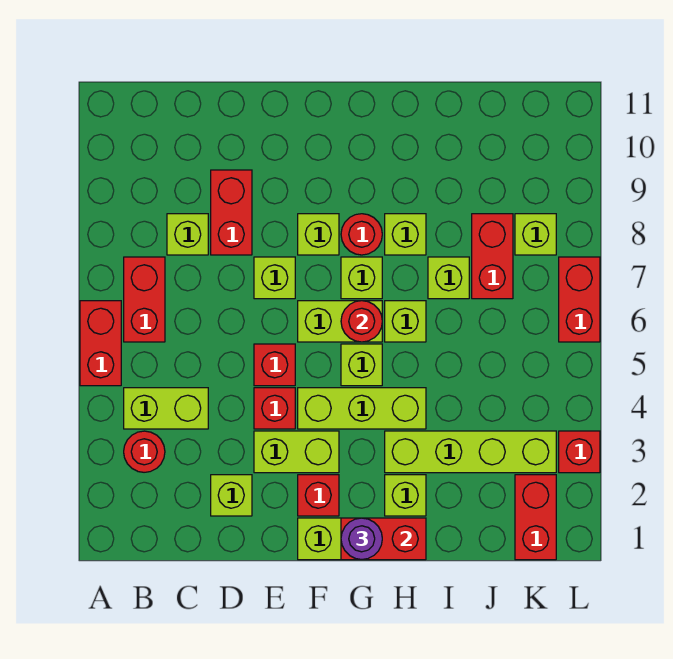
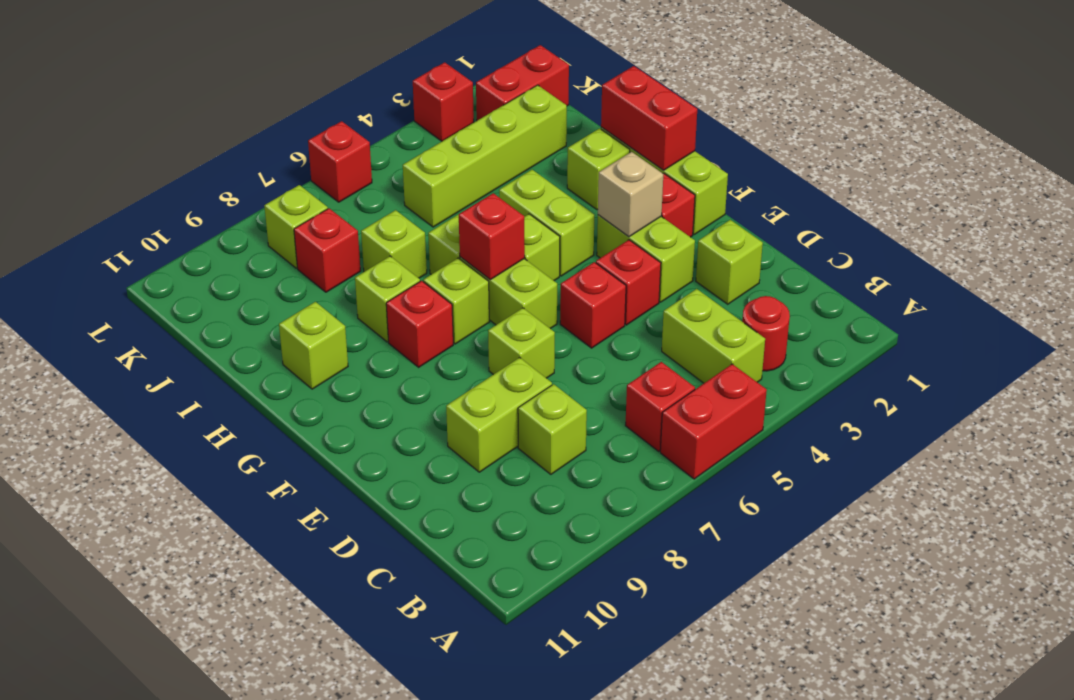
red 1x2 brick [124,257,165,342] -> red 1x1 brick [625,362,695,451]
red 1x2 brick [211,170,252,255] -> lime 1x2 brick [446,358,552,472]
none -> tan 1x1 brick [598,152,663,237]
lime 1x3 brick [298,388,426,429] -> lime 1x2 brick [499,170,594,276]
lime 1x1 brick [298,214,339,255] -> lime 1x1 brick moved to [279,302,348,389]
purple 1x1 round brick [341,518,382,560] -> none
red 1x1 round brick [341,301,382,342] -> red 1x1 brick [459,193,525,280]
red 1x1 round brick [341,214,382,255] -> red 1x1 brick [386,281,453,367]
lime 1x4 brick [385,431,556,473] -> lime 1x4 brick turned to [403,85,567,227]
red 1x2 brick [472,214,513,299] -> red 1x1 brick [294,208,361,292]
red 1x2 brick [559,257,600,342] -> red 1x1 brick [308,121,372,202]

